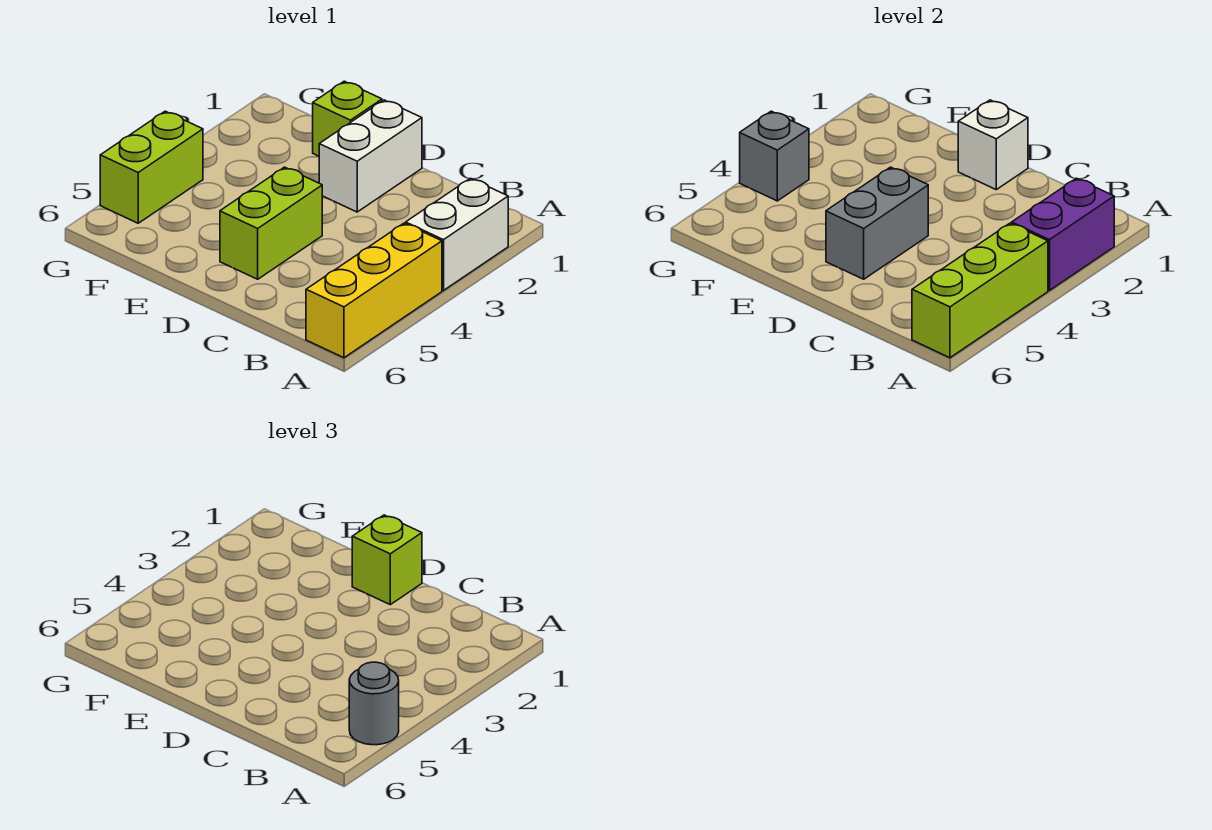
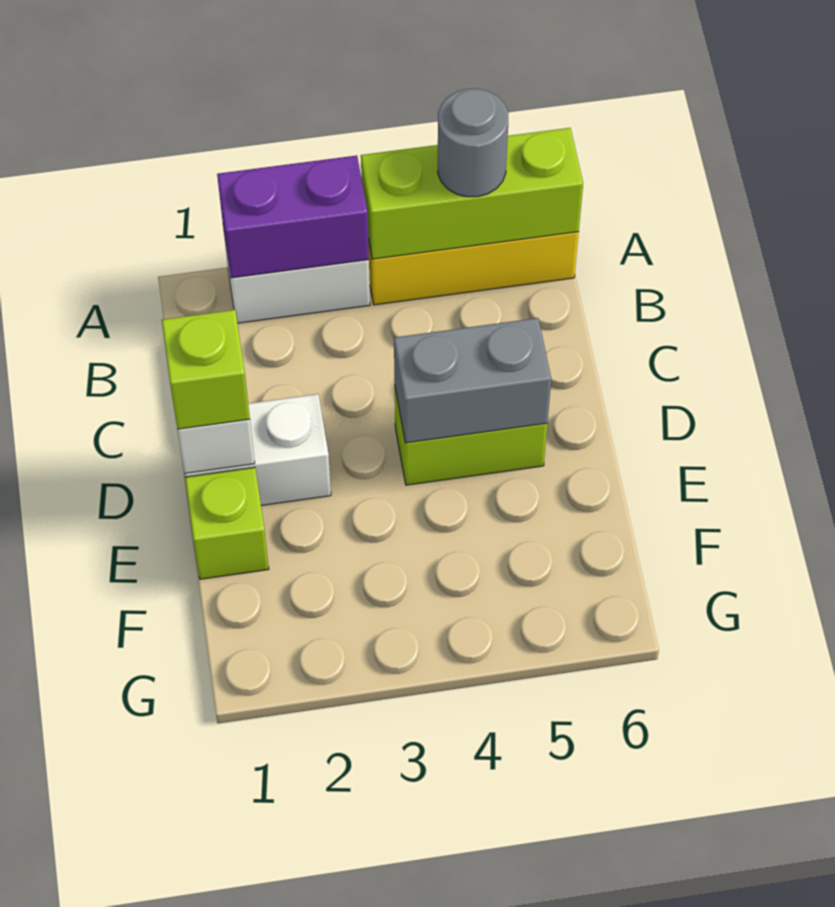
lime 1x2 brick [100,111,203,223] -> none
grey 1x1 brick [740,111,809,201] -> none

